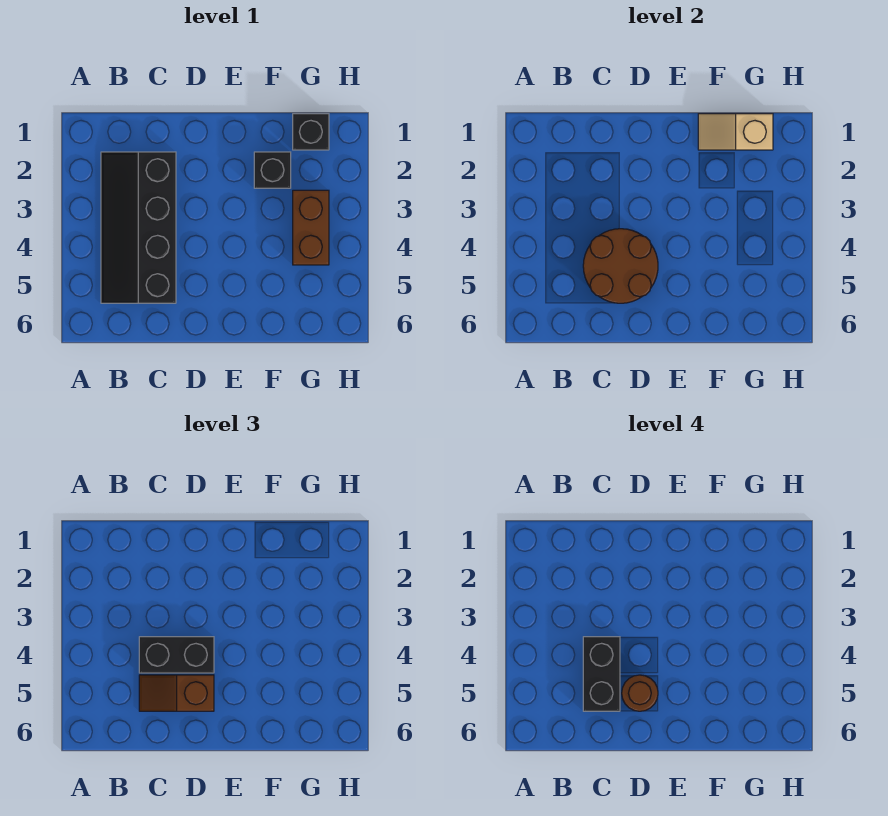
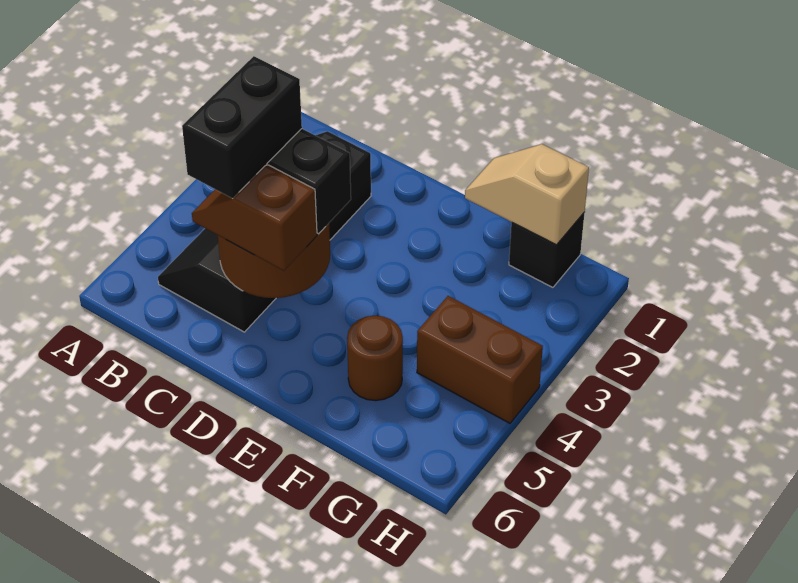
brown 1x1 round brick [622,675,658,711] -> brown 1x1 round brick moved to [347,316,403,401]
black 1x1 brick [254,152,291,188] -> none
brown 1x2 brick [293,190,329,265] -> brown 1x2 brick turned to [417,296,543,423]

